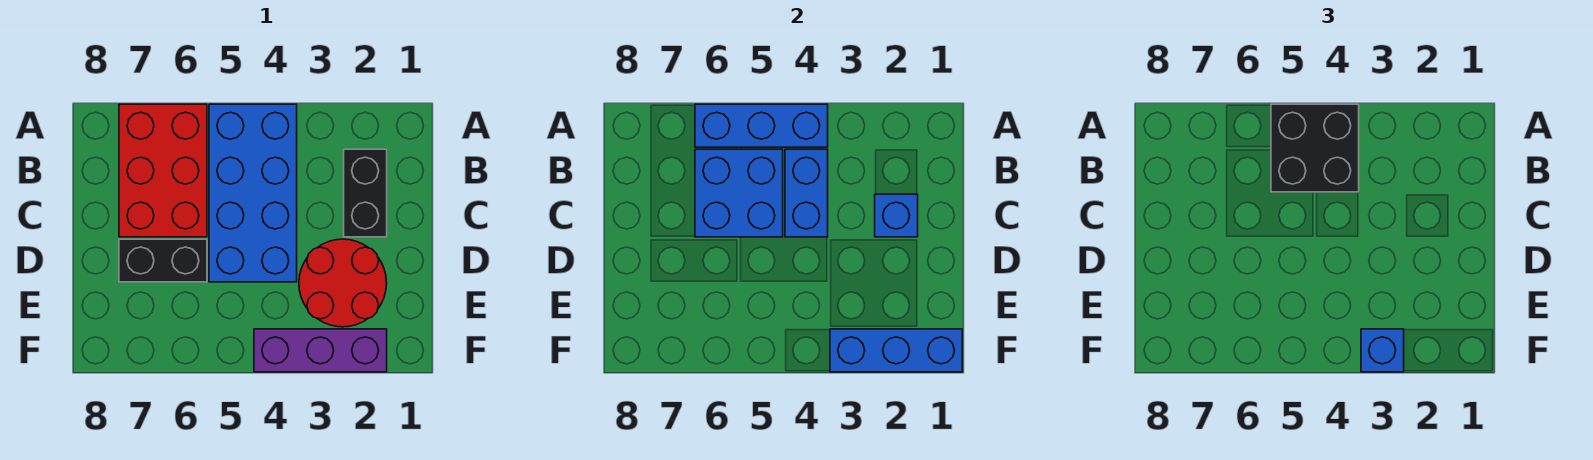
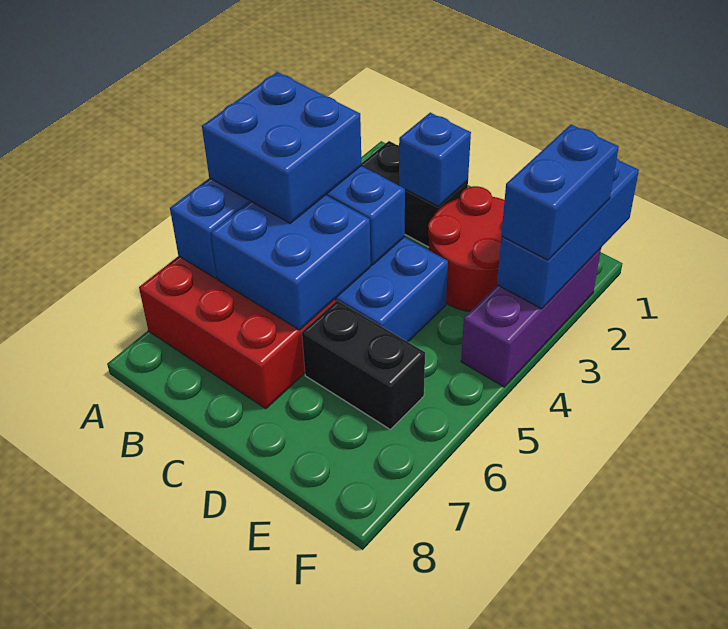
black 2x2 brick [1271,104,1359,192] -> blue 2x2 brick [202,72,362,223]
black 1x2 brick [119,239,207,282] -> black 1x2 brick turned to [302,301,425,430]
blue 1x1 brick [1361,329,1404,372] -> blue 1x2 brick [501,124,619,260]

